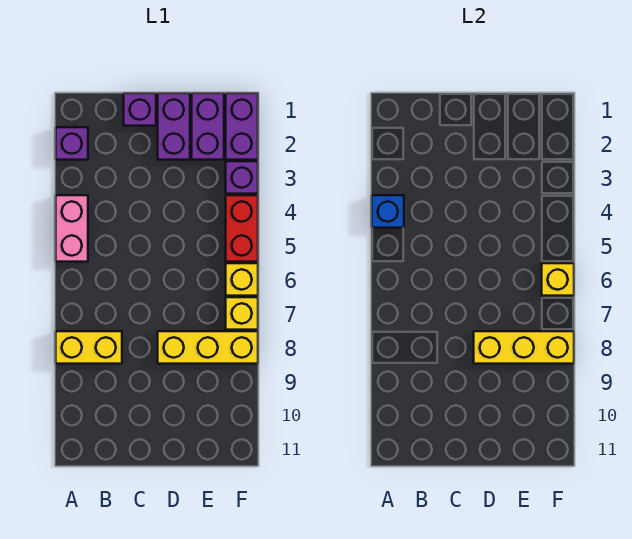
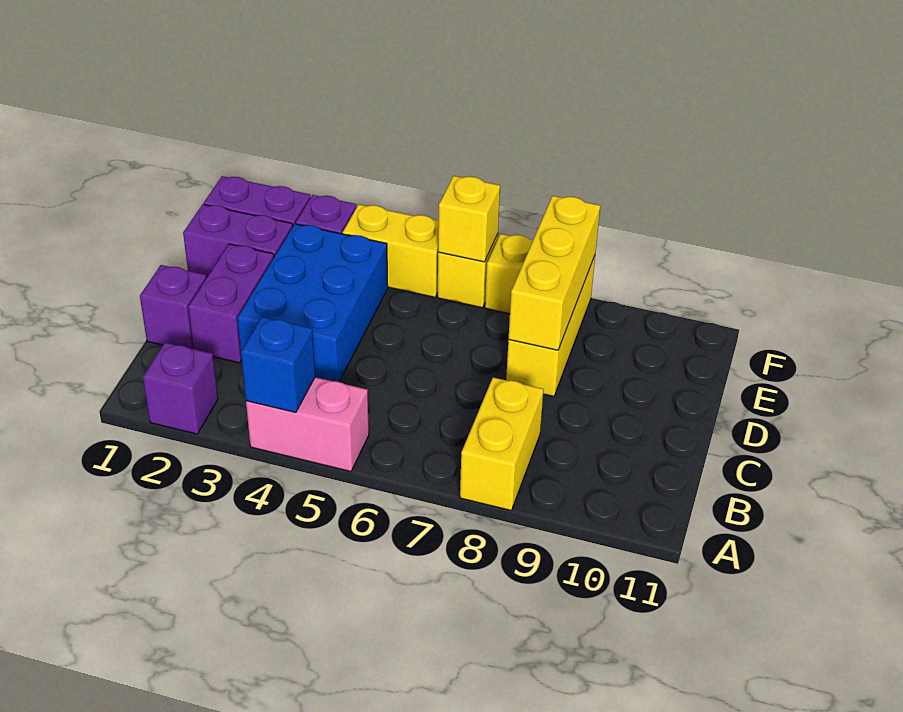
none -> blue 2x3 brick [237,224,388,382]
purple 1x2 brick [158,93,190,160] -> purple 1x2 brick turned to [188,244,274,363]
red 1x2 brick [226,195,258,262] -> yellow 1x2 brick [342,205,439,297]

